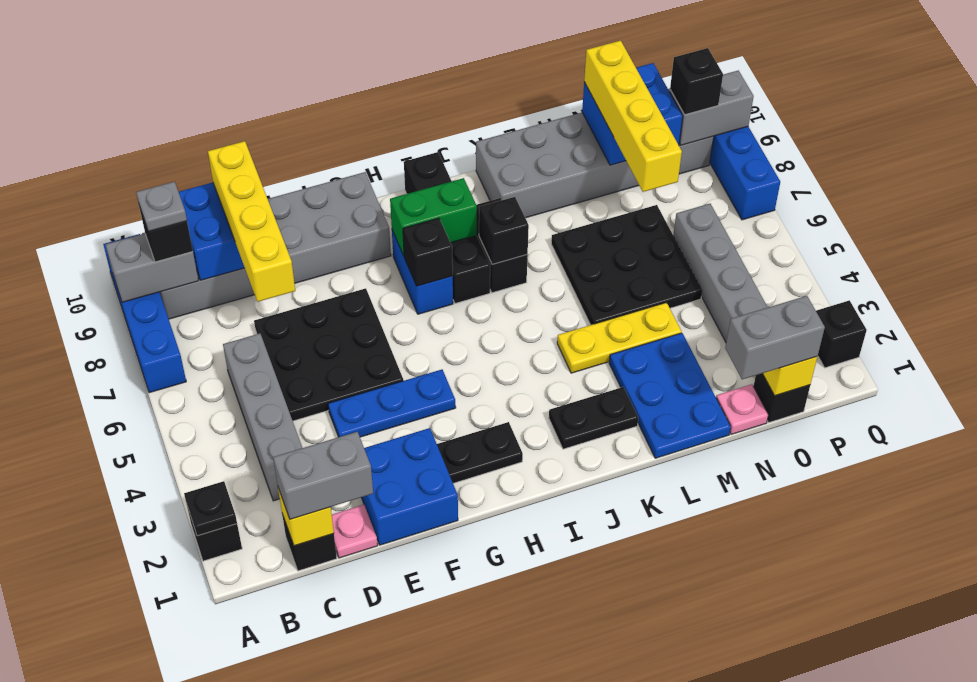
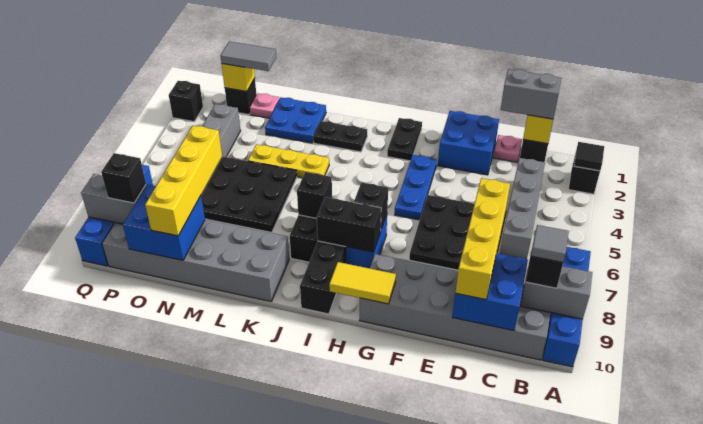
black 1x1 plate [184,481,237,536] -> black 1x1 tile [574,142,604,171]
grey 1x1 plate [136,182,187,231] -> grey 1x1 tile [531,225,569,262]
blue 1x3 plate [328,370,456,437] -> blue 1x3 plate turned to [395,155,437,220]
black 1x2 plate [437,422,523,483] -> black 1x2 plate turned to [387,118,422,161]
none -> yellow 1x2 tile [329,262,396,304]
green 1x2 brick [390,178,477,256] -> black 1x2 brick [317,197,381,252]
blue 2x3 plate [609,333,731,458] -> blue 2x2 plate [265,98,326,143]
grey 1x2 brick [725,296,825,379] -> grey 1x2 tile [221,41,276,71]

